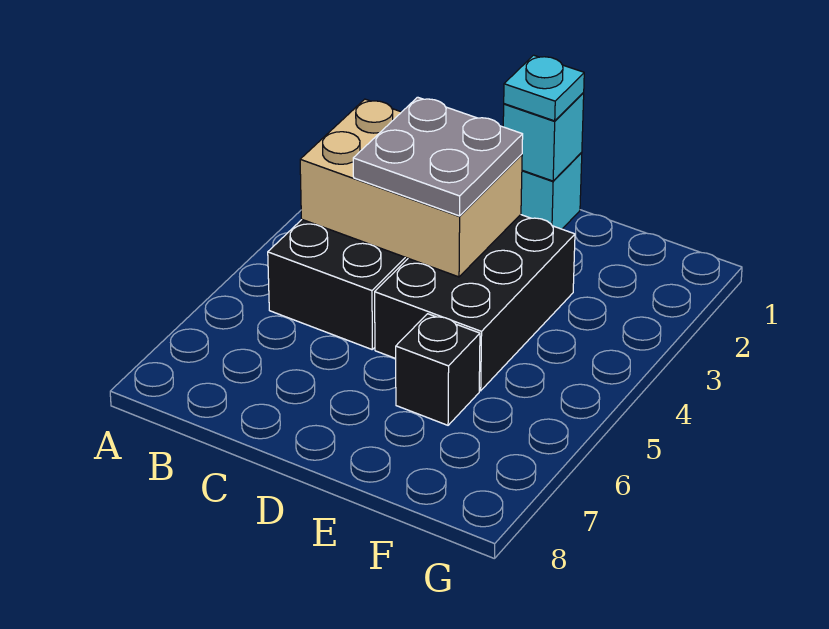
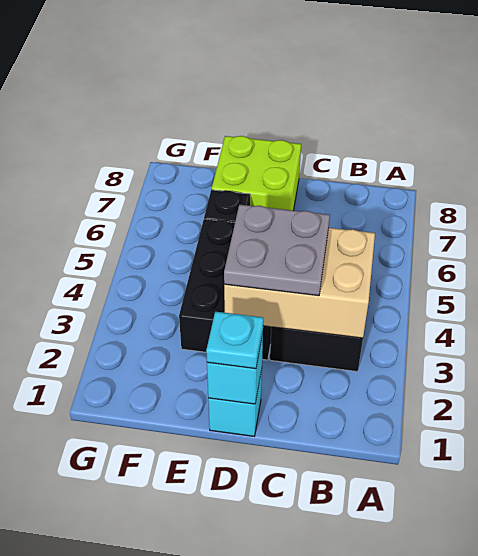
none -> lime 2x2 brick [212,136,301,211]

